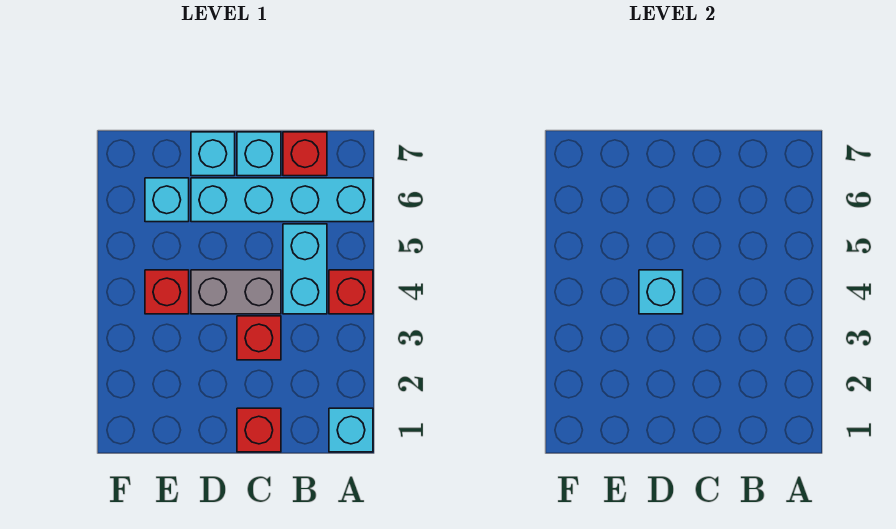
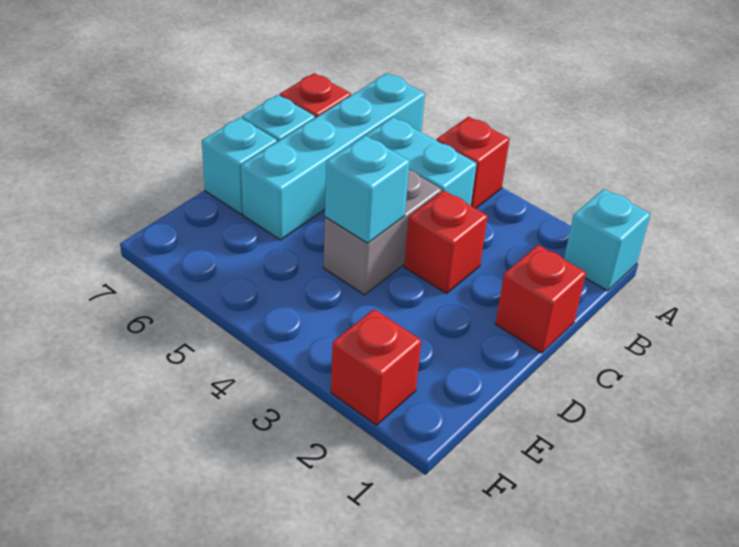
red 1x1 brick [145,270,189,314] -> red 1x1 brick moved to [331,309,421,425]
cyan 1x1 brick [145,178,189,222] -> none

